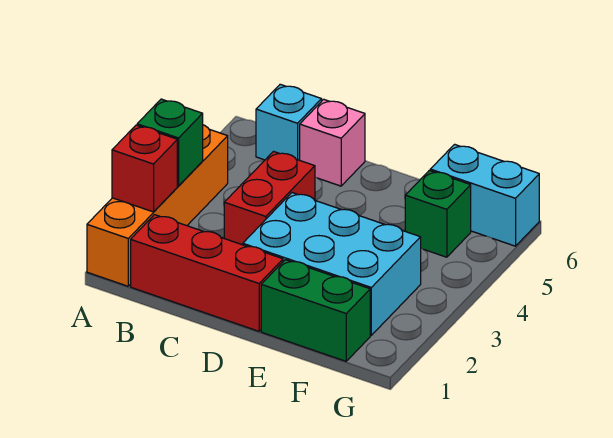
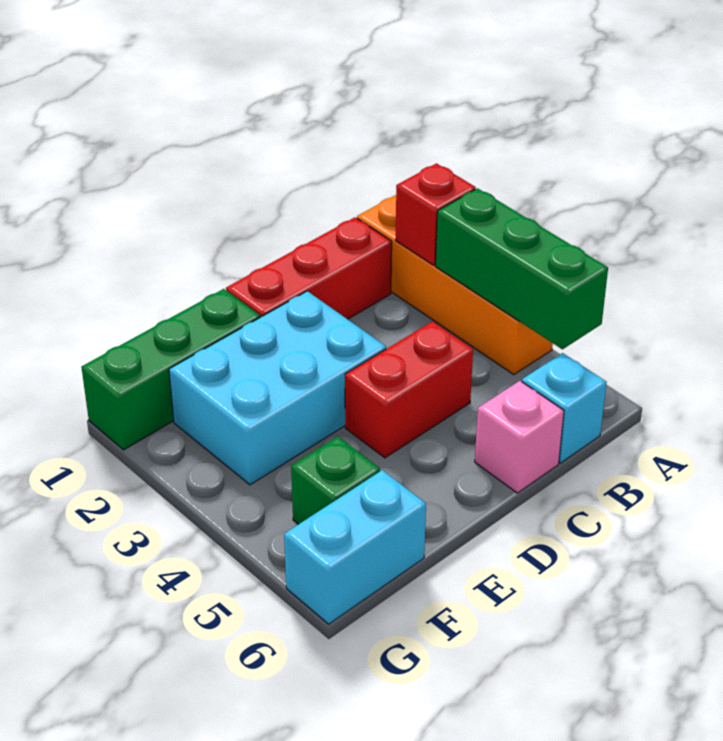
green 1x1 brick [137,99,203,186] -> green 1x3 brick [436,188,608,349]
red 1x2 brick [224,152,315,245] -> red 1x2 brick turned to [345,321,473,458]
green 1x2 brick [261,260,370,361] -> green 1x3 brick [82,289,260,450]

